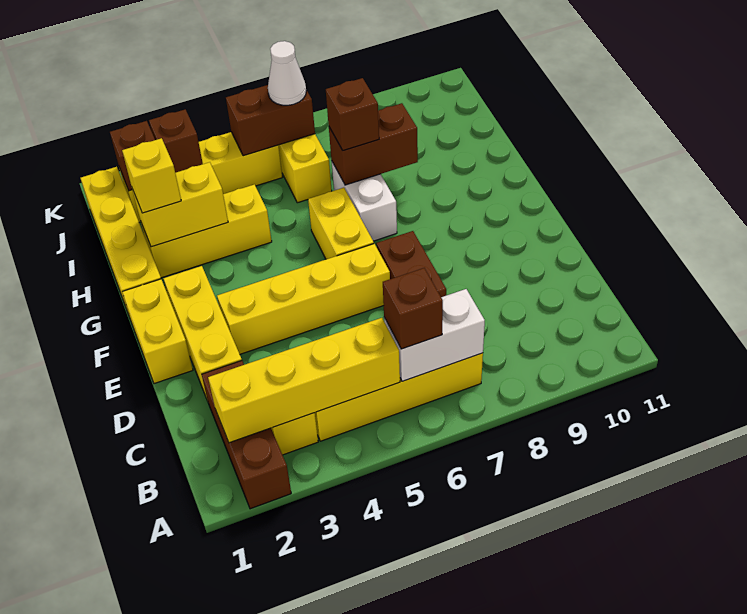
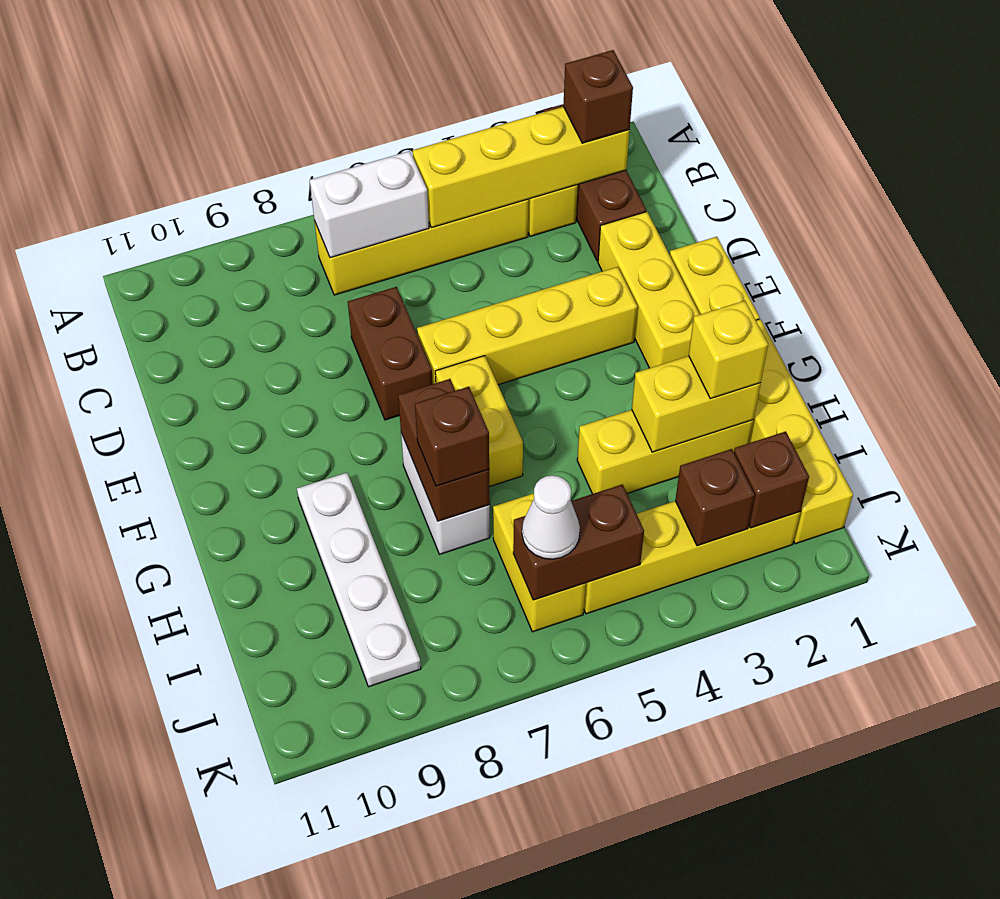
brown 1x1 brick [383,268,443,349] -> brown 1x1 brick moved to [563,50,633,143]
none -> white 1x4 plate [297,473,421,687]
brown 1x2 brick [329,103,418,185] -> brown 1x2 brick turned to [398,379,490,521]

